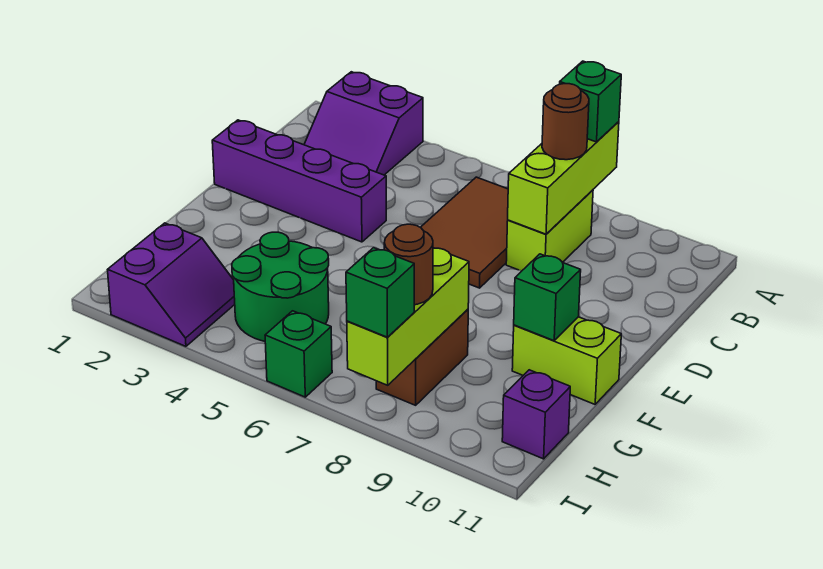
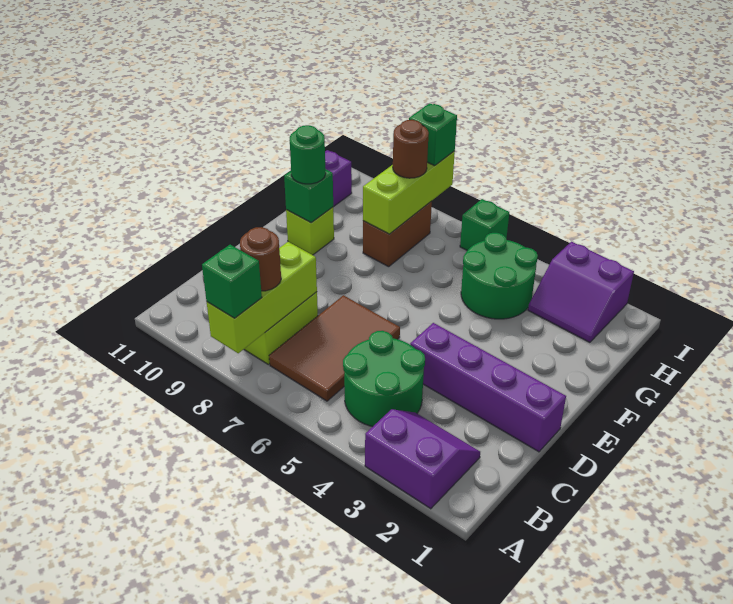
none -> green 2x2 round brick [343,331,425,427]
lime 1x2 brick [512,317,621,404] -> lime 1x1 brick [286,207,334,255]
none -> green 1x1 round brick [290,125,326,184]
purple 2x2 slope [108,223,235,346] -> purple 2x2 slope turned to [528,242,634,342]

